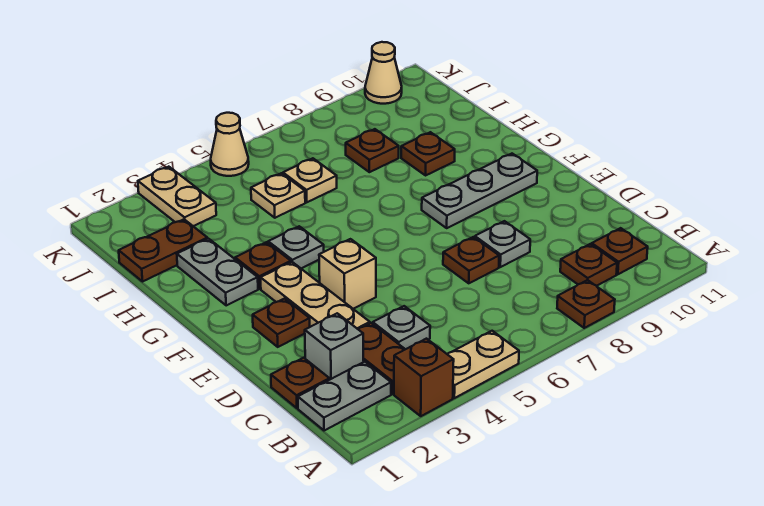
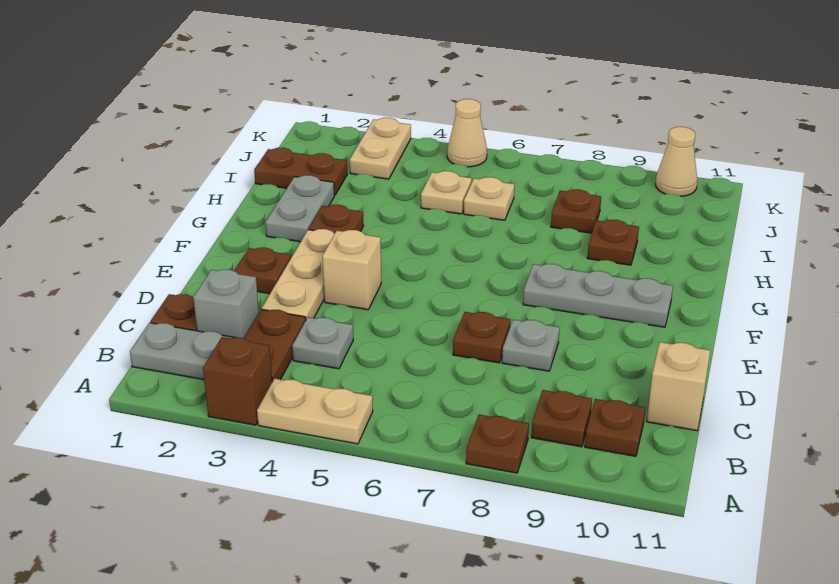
none -> tan 1x1 brick [647,342,710,431]
grey 1x1 plate [268,226,324,268] -> none

